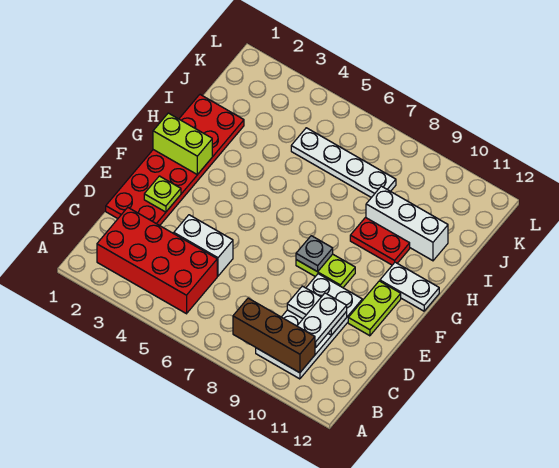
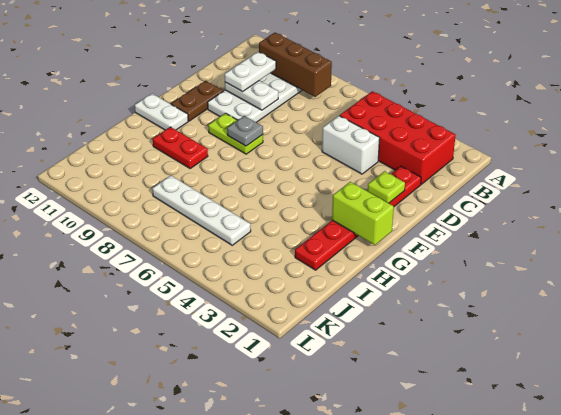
red 2x6 plate [106,95,244,226] -> red 1x6 plate [295,166,421,270]
lime 1x2 plate [348,281,401,336] -> brown 1x2 plate [171,81,223,121]
white 1x3 brick [366,186,448,261] -> none

